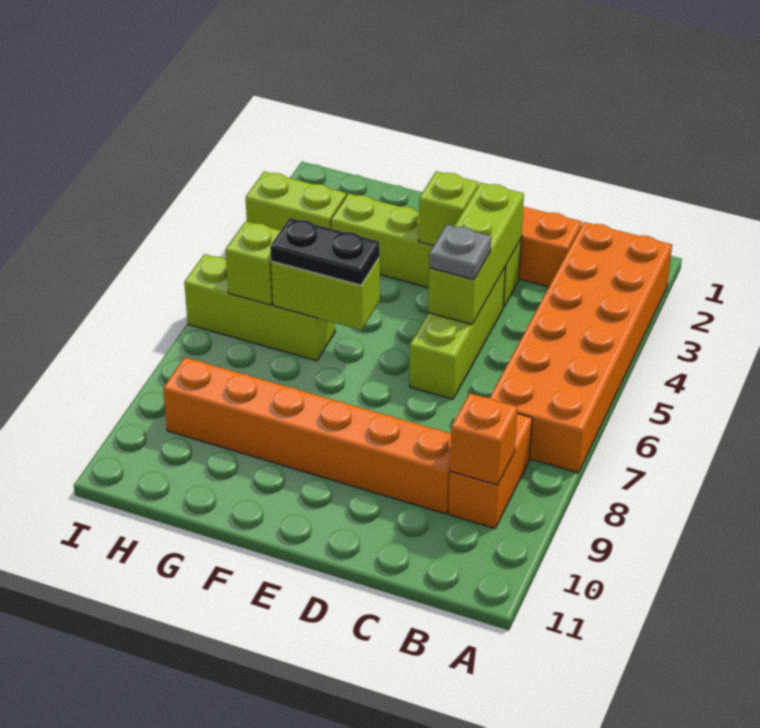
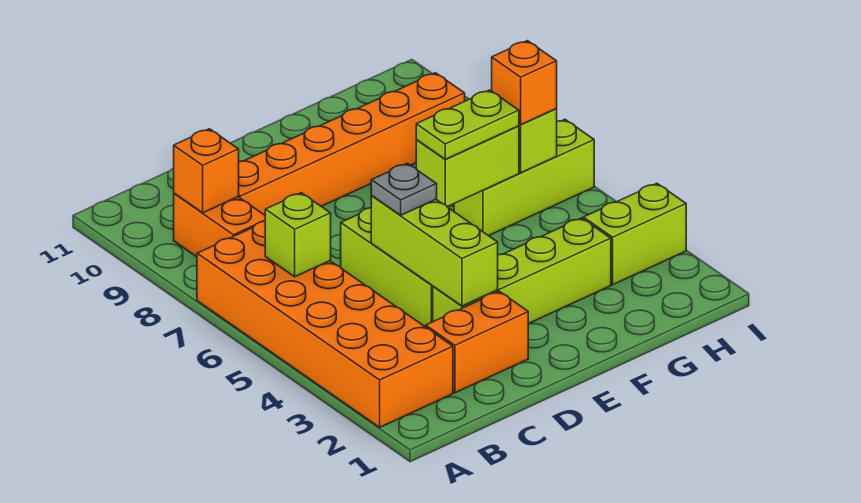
lime 1x1 brick [419,171,479,246] -> lime 1x1 brick moved to [265,193,331,277]
black 1x2 plate [270,218,380,285] -> lime 1x2 plate [416,90,519,159]
none -> orange 1x1 brick [492,41,557,125]

